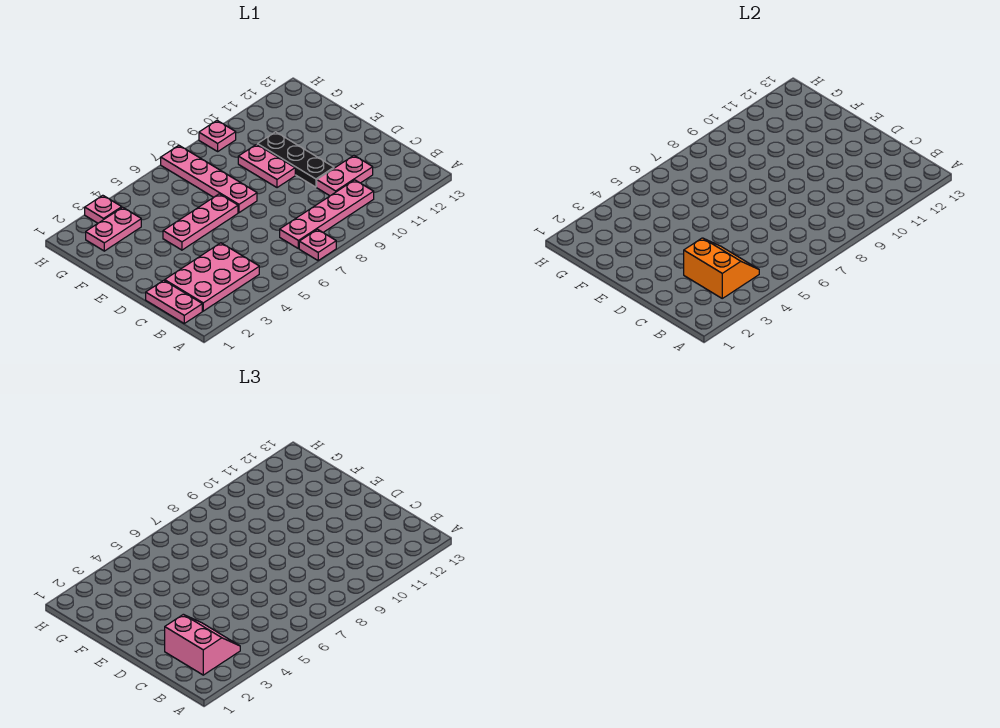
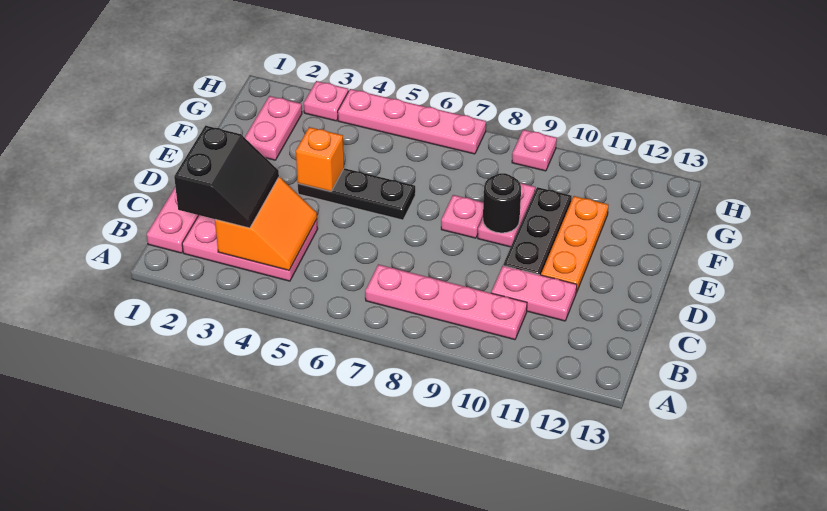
pink 1x1 plate [299,229,336,260] -> pink 1x1 plate moved to [441,195,483,238]
pink 2x2 slope [165,615,240,675] -> black 2x2 slope [174,126,279,228]
none -> orange 1x3 plate [541,196,608,293]
pink 1x3 plate [163,194,238,250] -> black 1x3 plate [298,168,415,220]
none -> orange 1x1 brick [296,127,344,192]
pink 1x4 plate [161,146,257,213] -> pink 1x4 plate turned to [338,89,486,154]
none -> black 1x1 round brick [483,173,521,233]
pink 1x2 plate [86,207,141,251] -> pink 1x2 plate turned to [245,96,302,160]

